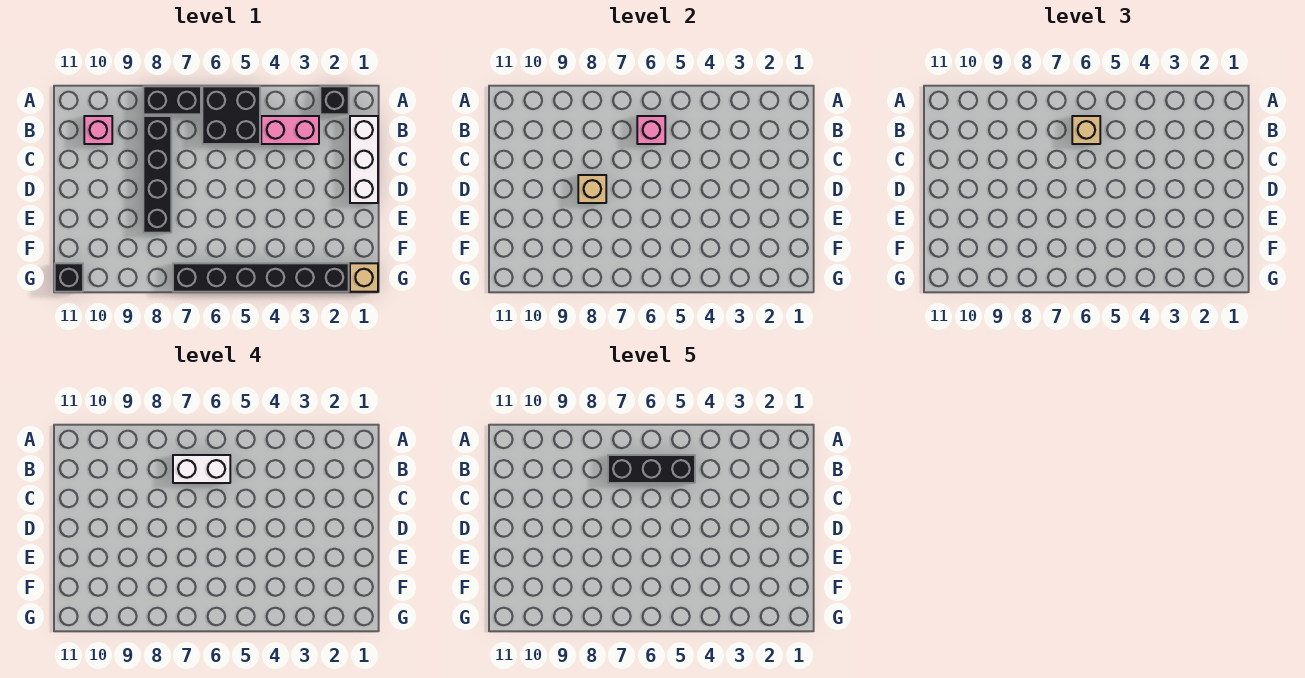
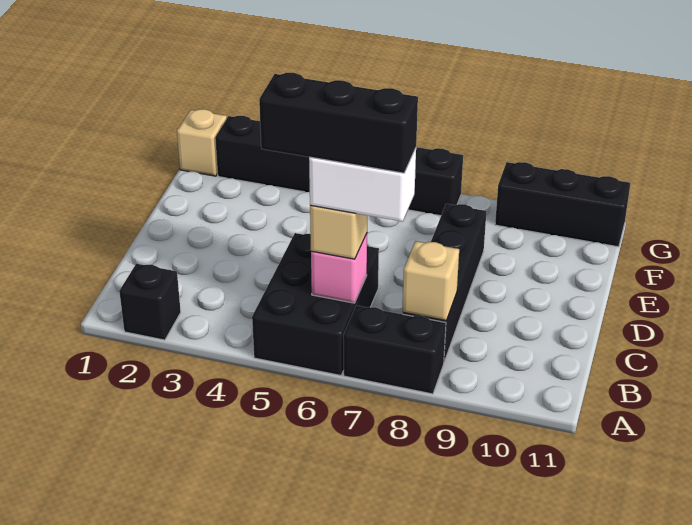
black 2x2 brick [202,86,260,144] -> black 2x3 brick [252,233,379,375]
white 1x3 brick [350,116,378,203] -> none
pink 1x2 brick [261,116,319,144] -> none
pink 1x1 brick [84,116,112,144] -> none
tan 1x1 brick [578,175,606,203] -> tan 1x1 brick moved to [402,241,459,321]
black 1x1 brick [55,263,83,292] -> black 1x3 brick [495,162,630,247]

